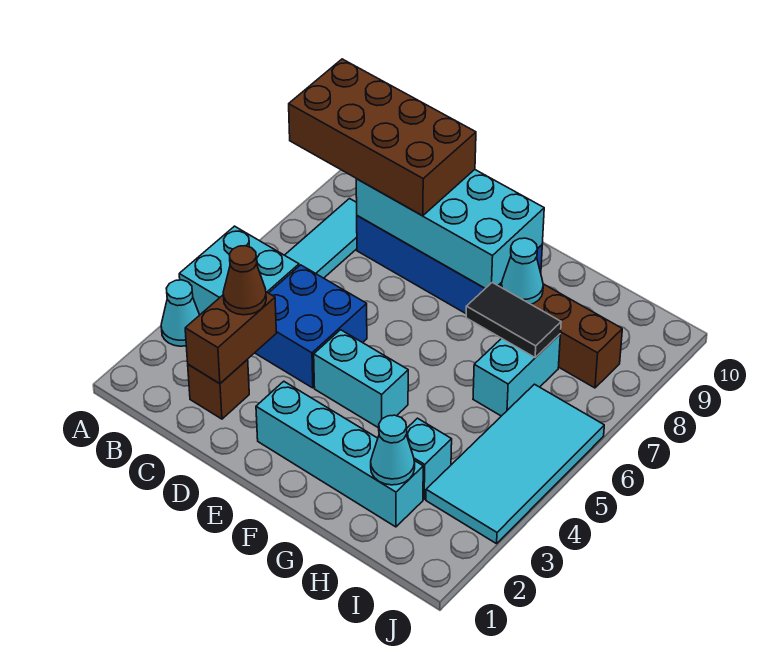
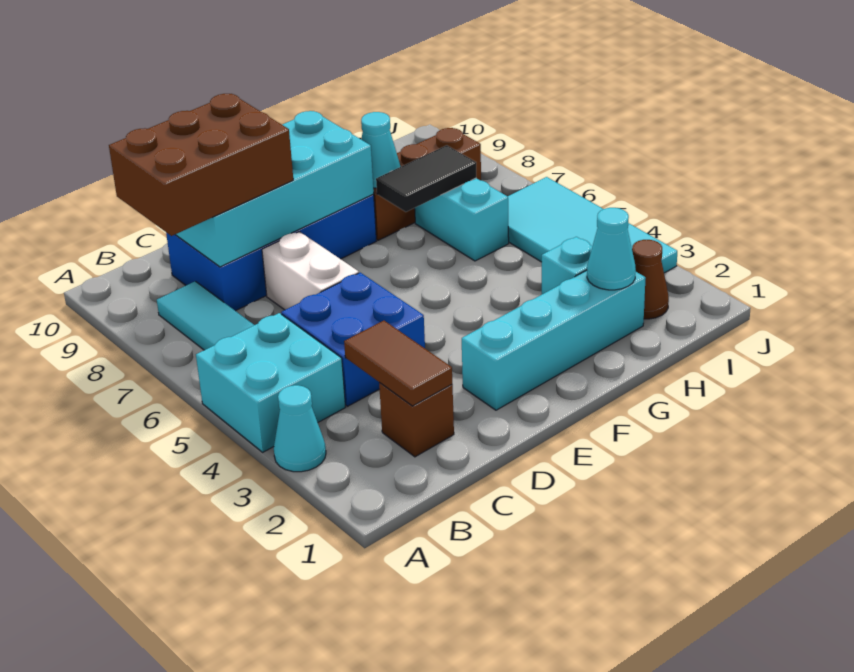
brown 2x4 brick [289,59,476,216] -> brown 2x3 brick [109,94,293,236]
brown 1x2 brick [185,292,276,384] -> brown 1x2 tile [344,321,452,406]
brown 1x1 cone [223,246,266,315] -> brown 1x1 cone moved to [632,240,669,319]
none -> white 1x2 brick [262,232,359,310]
cyan 1x2 brick [314,330,408,428] -> none

